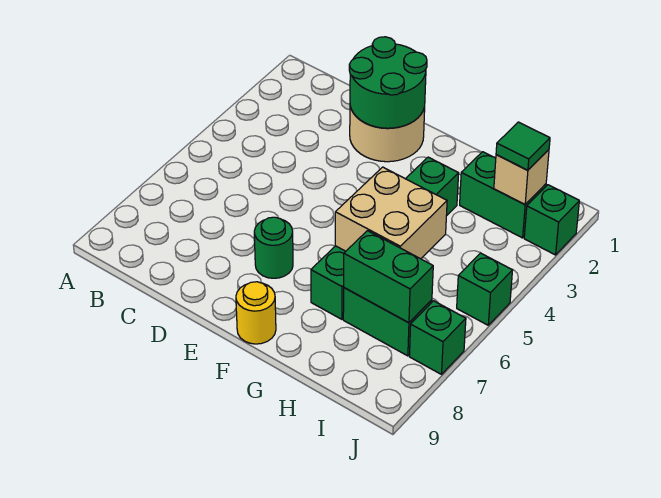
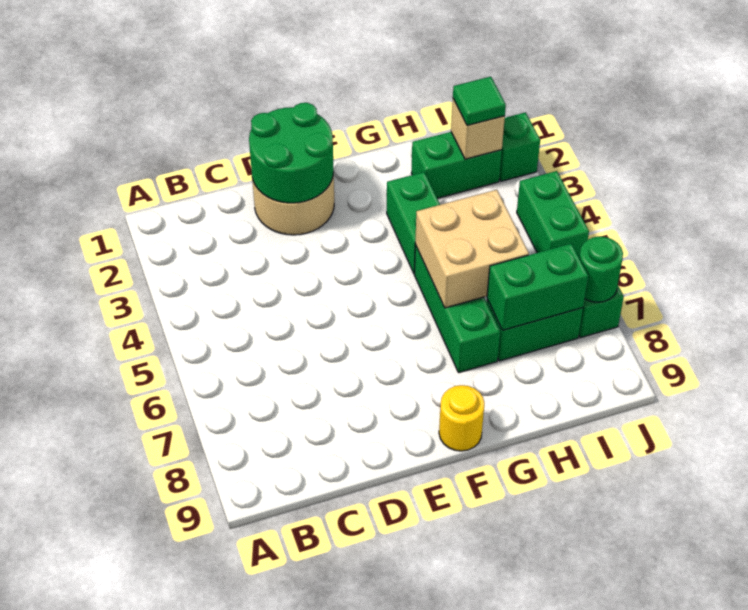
green 1x1 round brick [254,217,293,278] -> green 1x1 round brick moved to [579,237,623,302]
green 1x1 brick [457,253,513,325] -> green 1x2 brick [517,171,589,257]

